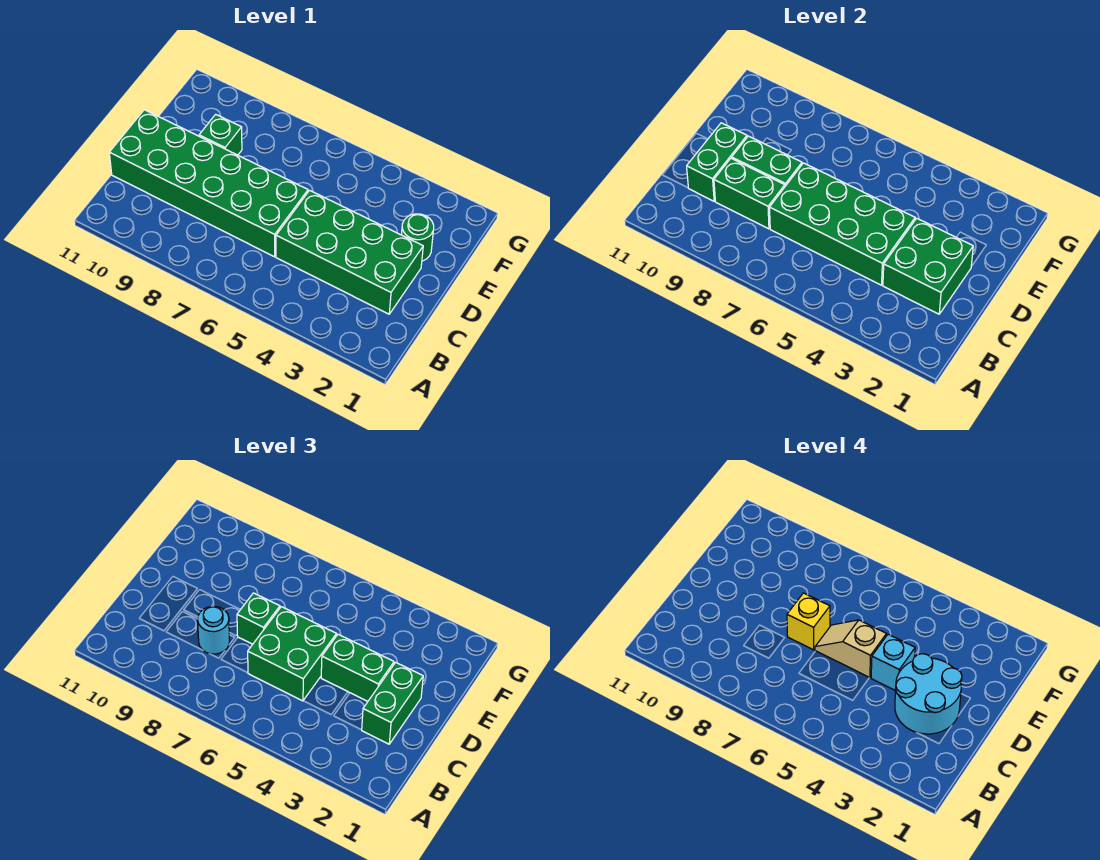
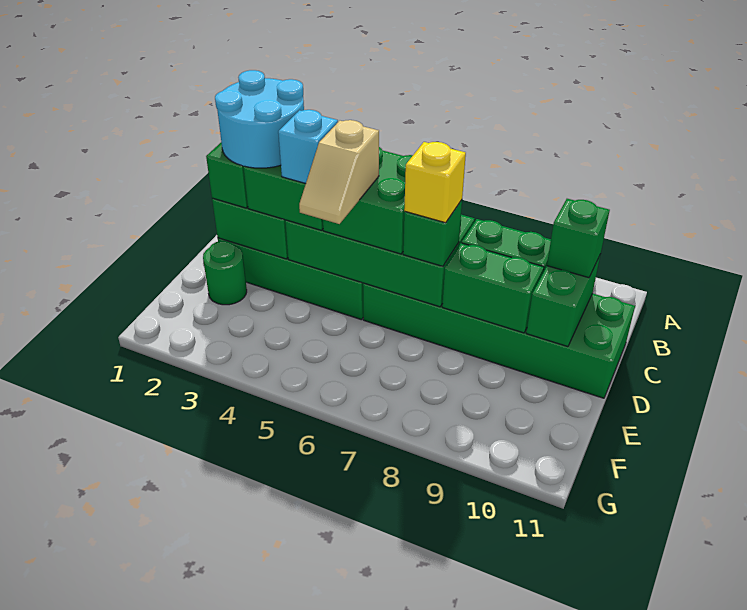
cyan 1x1 round brick [198,606,230,654] -> none
tan 1x2 slope [815,620,886,678] -> tan 1x2 slope turned to [299,120,379,224]
green 1x1 brick [199,114,242,155] -> green 1x1 brick moved to [547,199,610,278]

